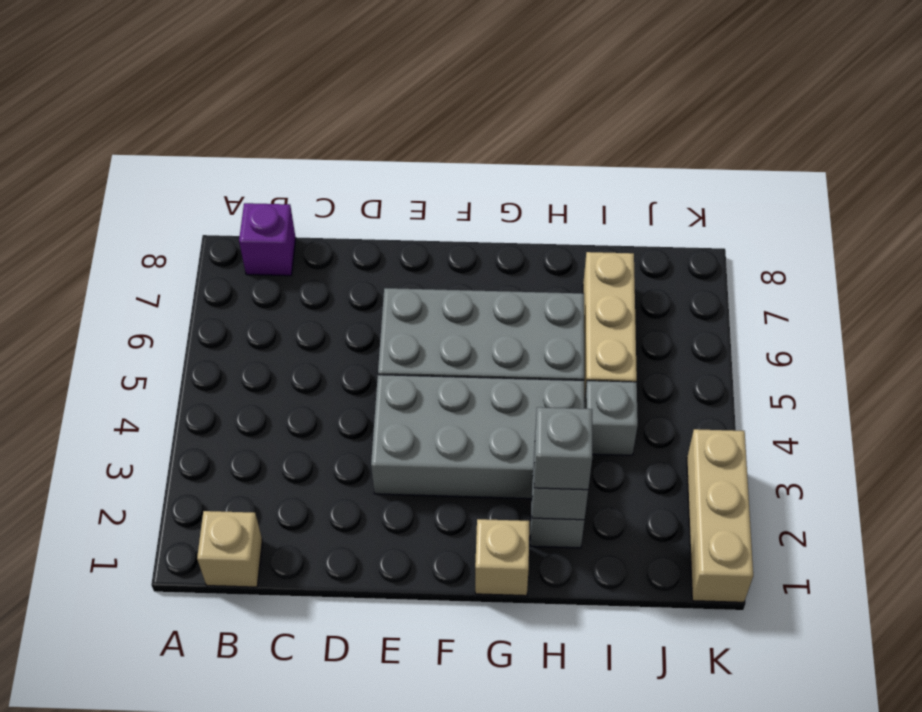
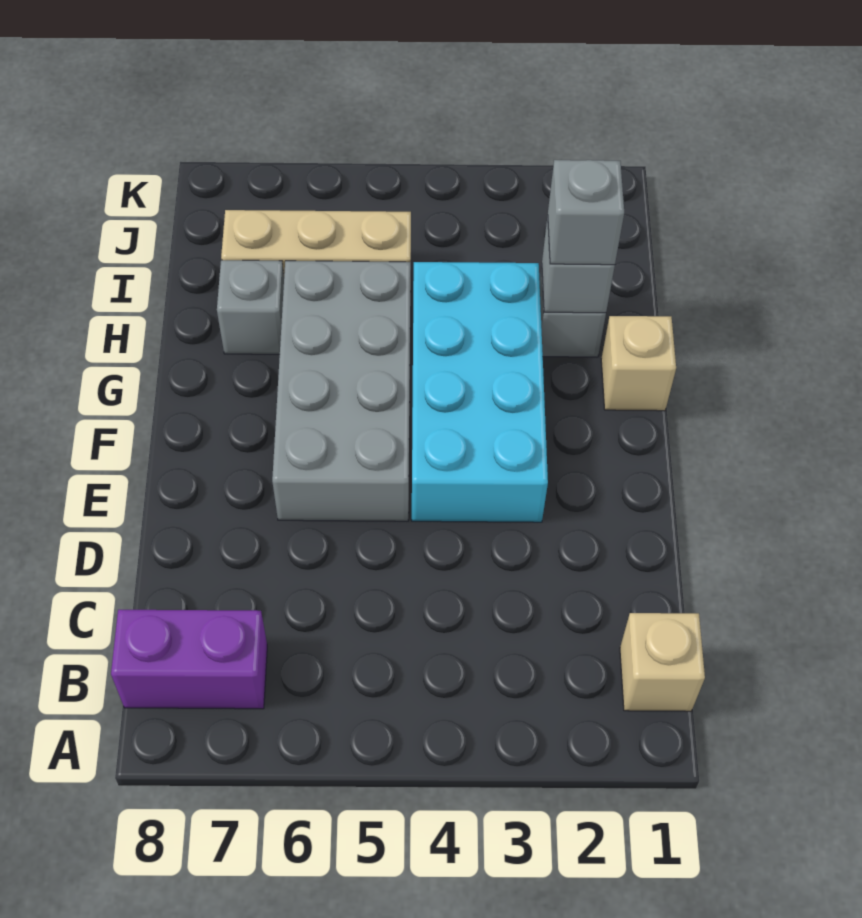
purple 1x1 brick [239,203,296,276] -> purple 1x2 brick [111,610,267,709]
grey 2x4 brick [371,375,584,499] -> cyan 2x4 brick [412,262,548,522]
grey 1x1 brick [584,381,638,455] -> grey 1x1 brick moved to [217,260,284,354]
tan 1x3 brick [687,429,753,602] -> none

